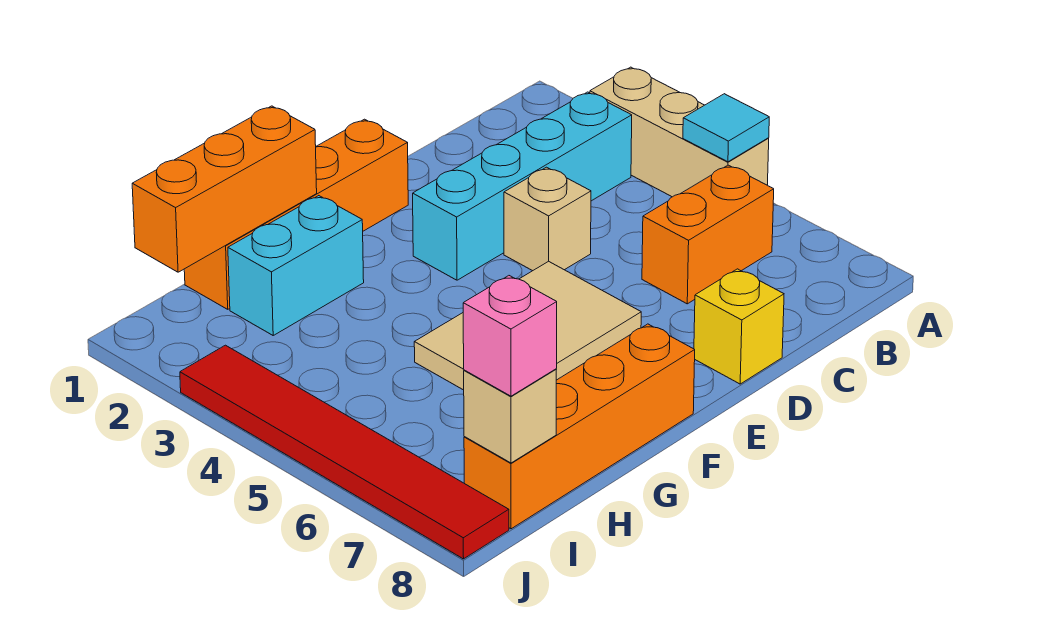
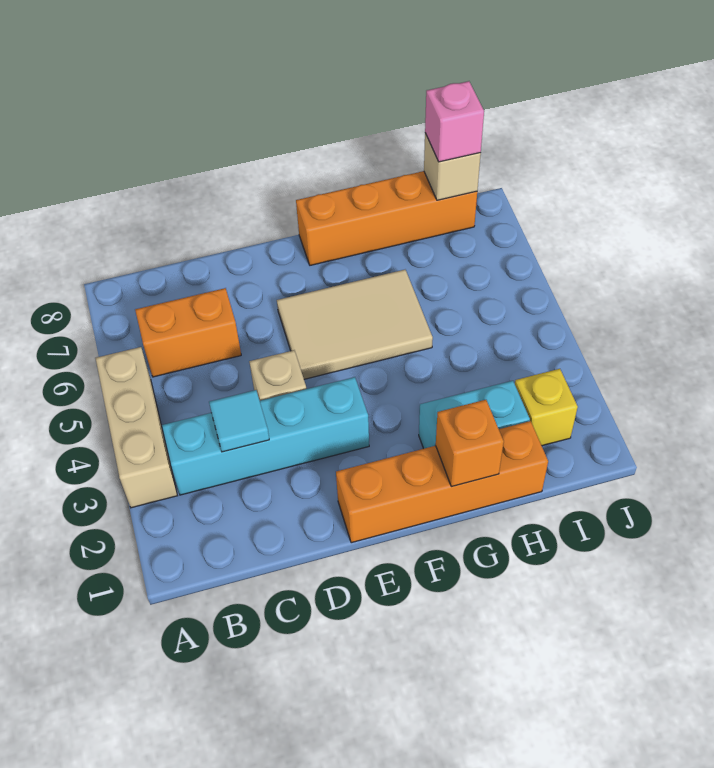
cyan 1x1 tile [683,94,769,162] -> cyan 1x1 tile moved to [209,390,269,452]
yellow 1x1 brick [694,269,784,384] -> yellow 1x1 brick moved to [515,369,578,446]
orange 1x3 brick [132,106,317,272] -> orange 1x1 brick [436,400,504,486]
red 1x6 tile [180,345,509,559] -> none

